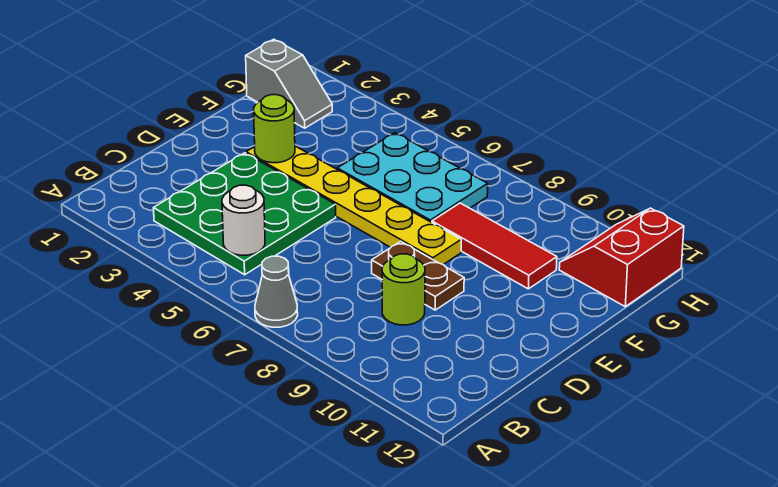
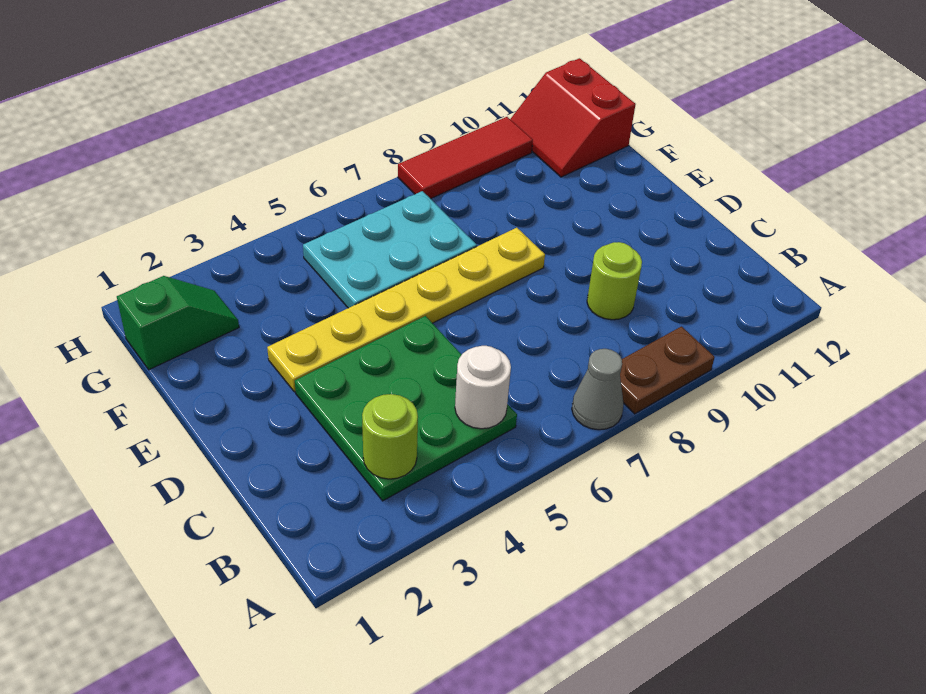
brown 1x2 plate [372,241,464,310] -> brown 1x2 plate moved to [620,326,715,414]
lime 1x1 round brick [254,95,295,163] -> lime 1x1 round brick moved to [362,394,418,479]
red 1x3 tile [432,203,557,289] -> red 1x3 tile moved to [398,117,533,199]
grey 1x2 slope [246,39,332,128] -> green 1x2 slope [117,276,239,370]

